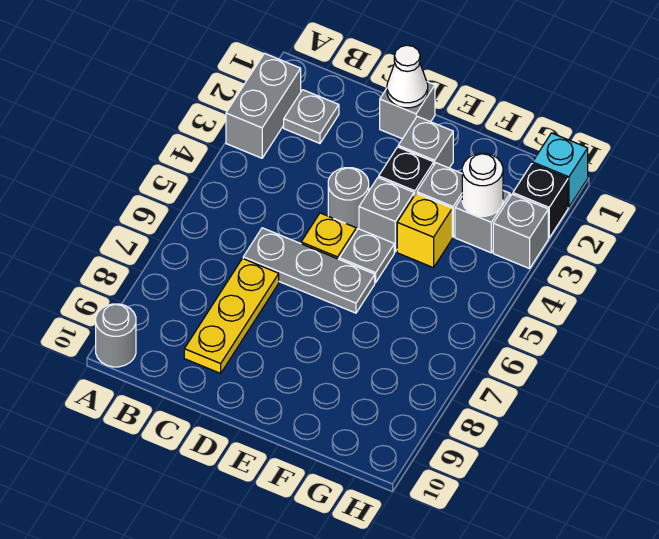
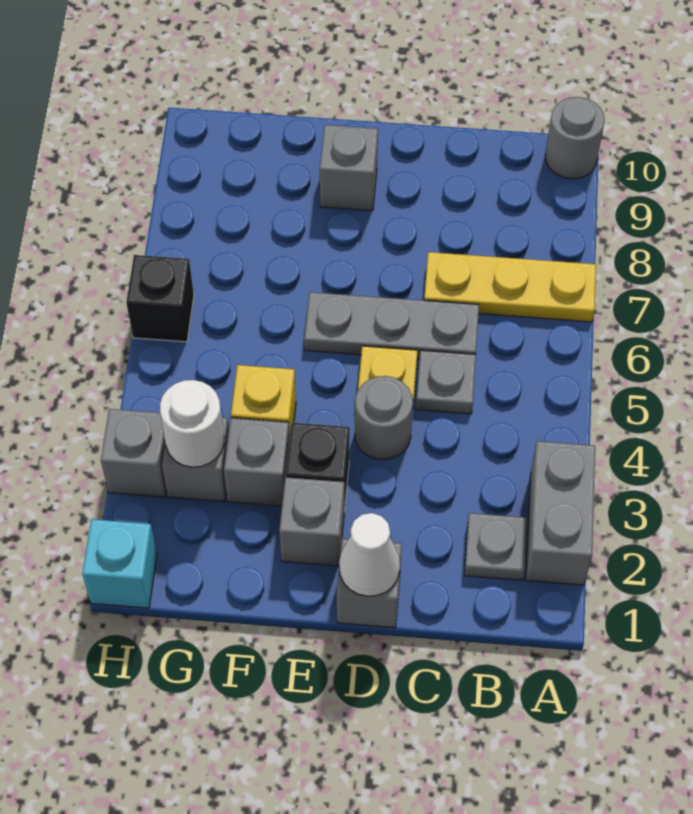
yellow 1x3 plate [184,259,279,373] -> yellow 1x3 plate turned to [424,252,596,322]
grey 1x1 brick [359,178,414,252] -> grey 1x1 brick moved to [320,125,378,211]
grey 1x1 plate [339,229,394,282] -> grey 1x1 plate moved to [416,350,476,414]
black 1x1 brick [513,164,568,238] -> black 1x1 brick moved to [126,255,194,342]

